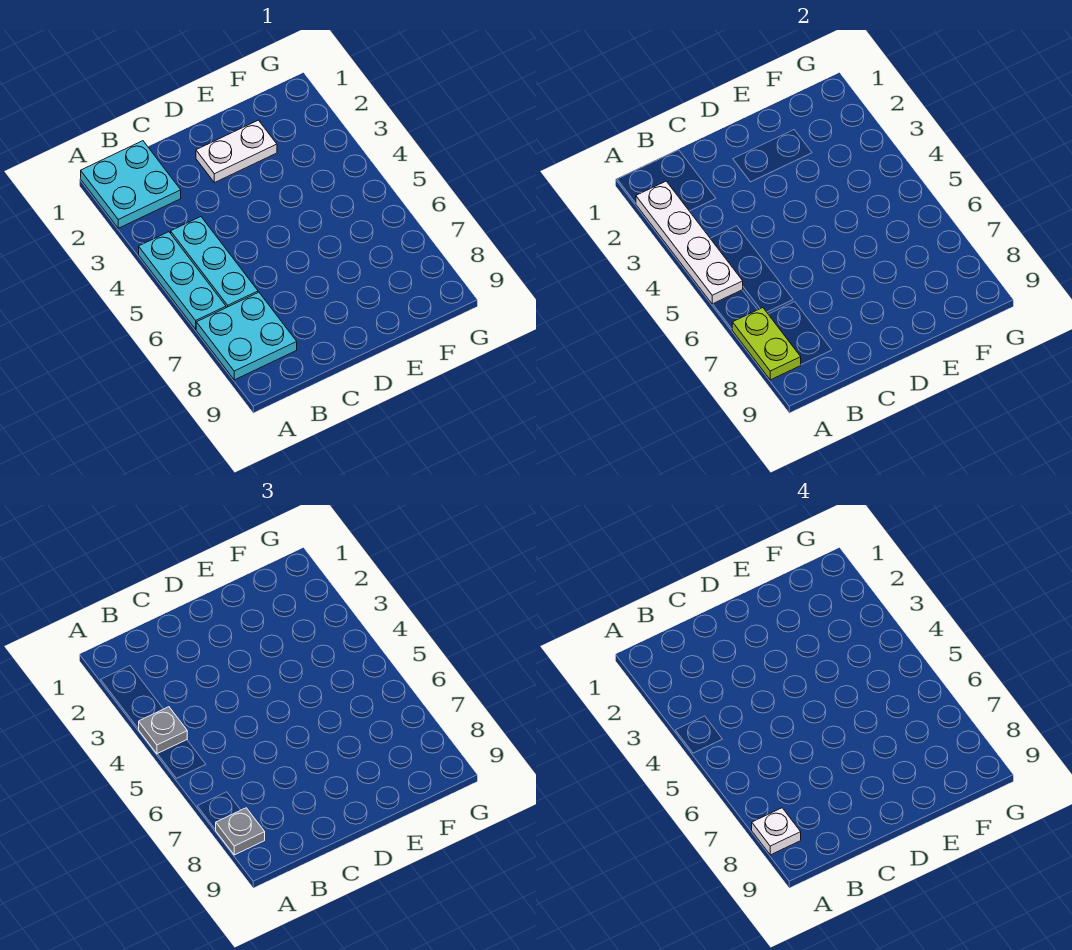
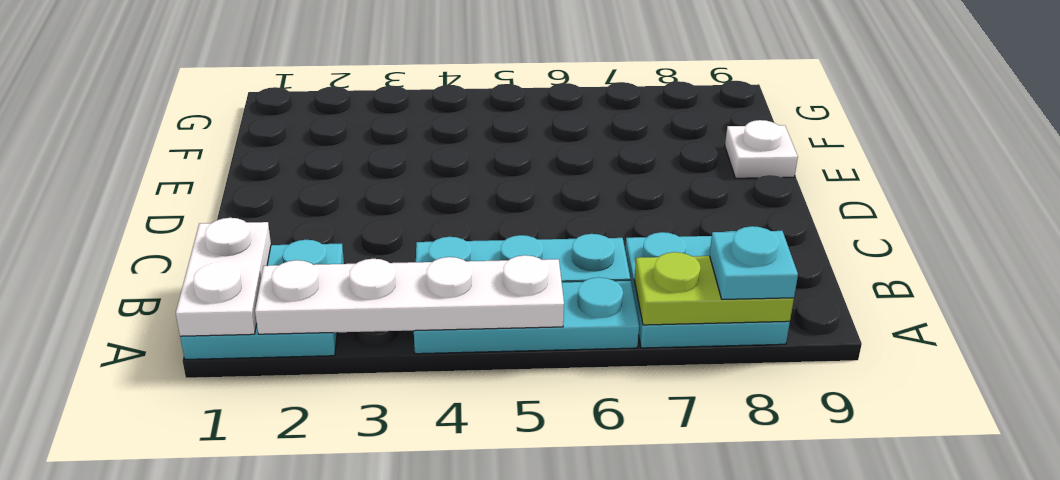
grey 1x1 plate [139,707,187,754] -> none
grey 1x1 plate [215,808,265,855] -> cyan 1x1 plate [710,226,798,299]
white 1x1 plate [752,808,801,855] -> white 1x1 plate moved to [725,120,798,178]
white 1x2 plate [196,120,277,183] -> white 1x2 plate moved to [176,218,271,336]

